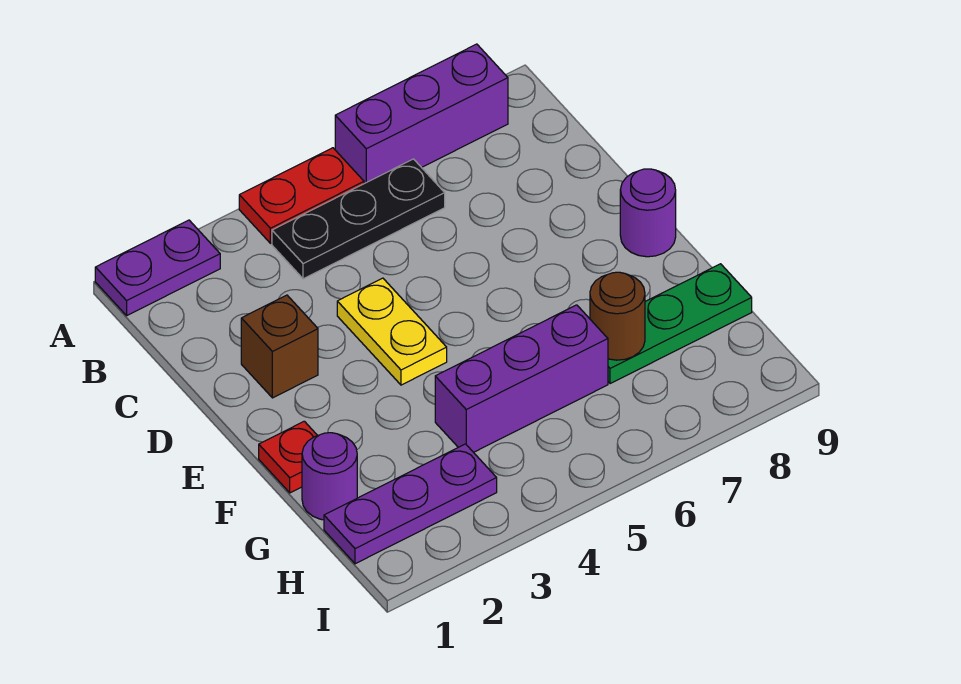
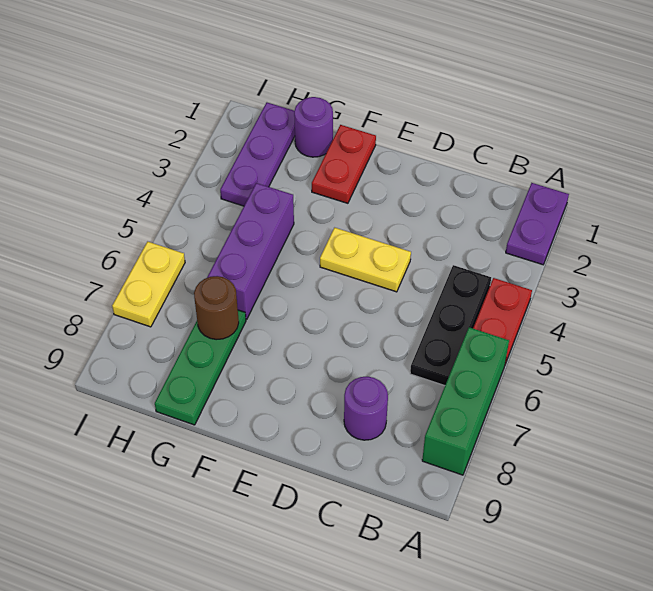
purple 1x3 brick [335,44,508,184] -> green 1x3 brick [422,327,509,475]
brown 1x1 brick [241,295,318,398] -> none
purple 1x1 round brick [620,169,676,257] -> purple 1x1 round brick moved to [344,377,388,440]
red 1x1 plate [259,421,318,493] -> red 1x2 plate [312,125,376,203]
none -> yellow 1x2 plate [112,242,185,327]

